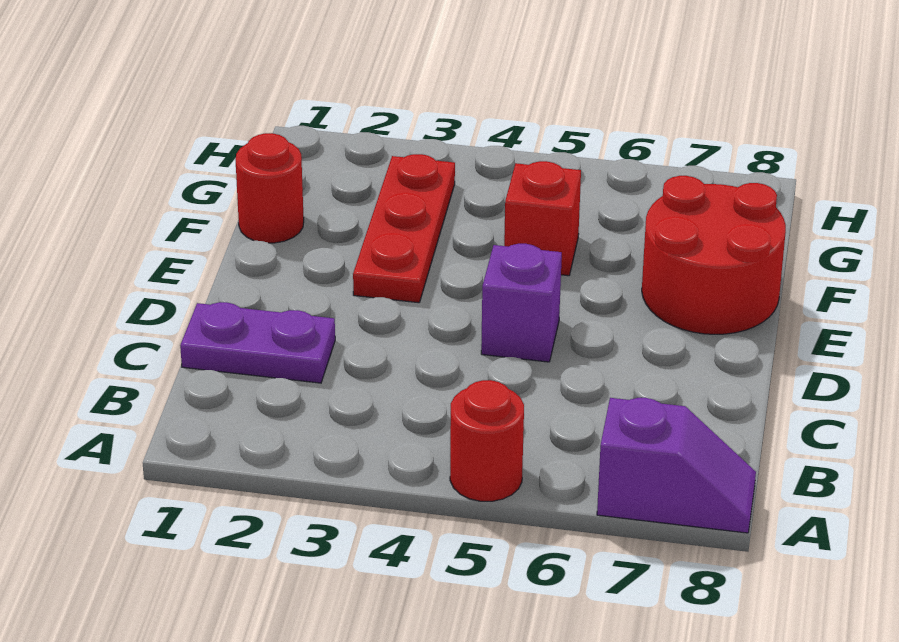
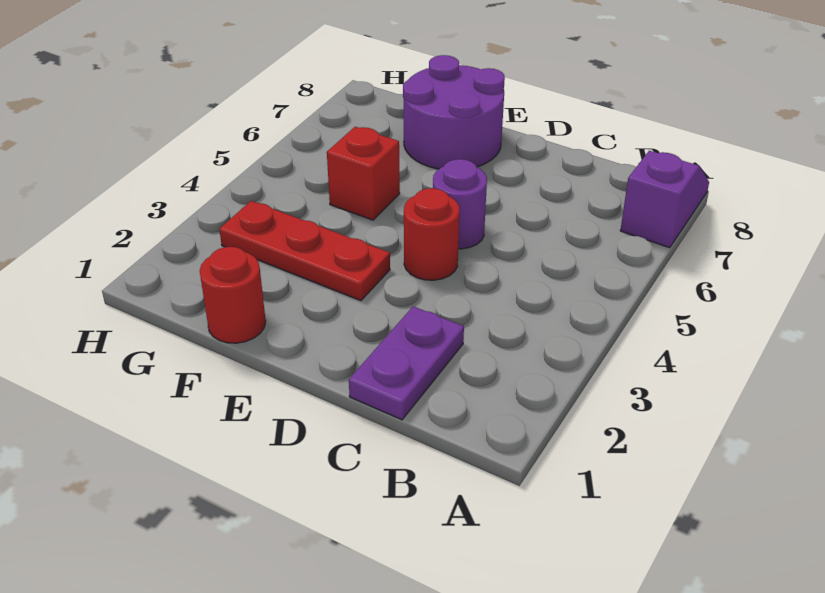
red 1x1 round brick [450,380,524,501] -> red 1x1 round brick moved to [404,188,460,280]
purple 1x1 brick [481,244,562,362] -> purple 1x1 round brick [433,159,487,249]
red 2x2 round brick [642,176,786,334] -> purple 2x2 round brick [403,55,505,169]

